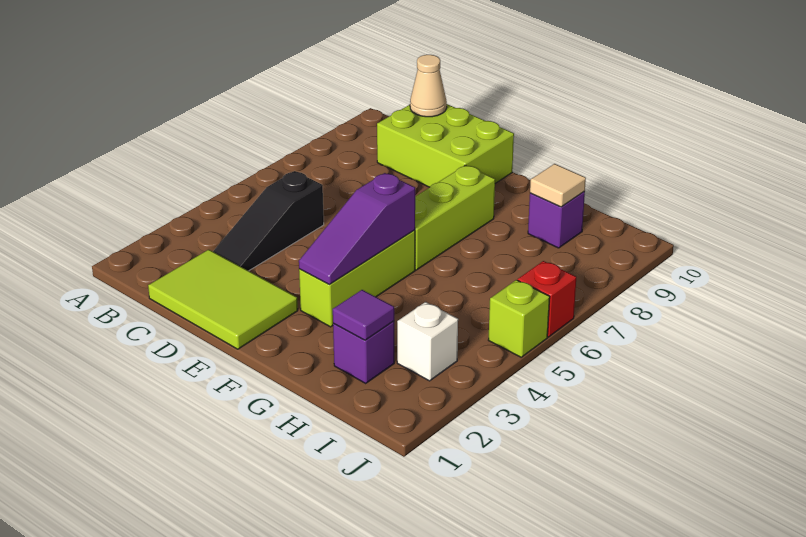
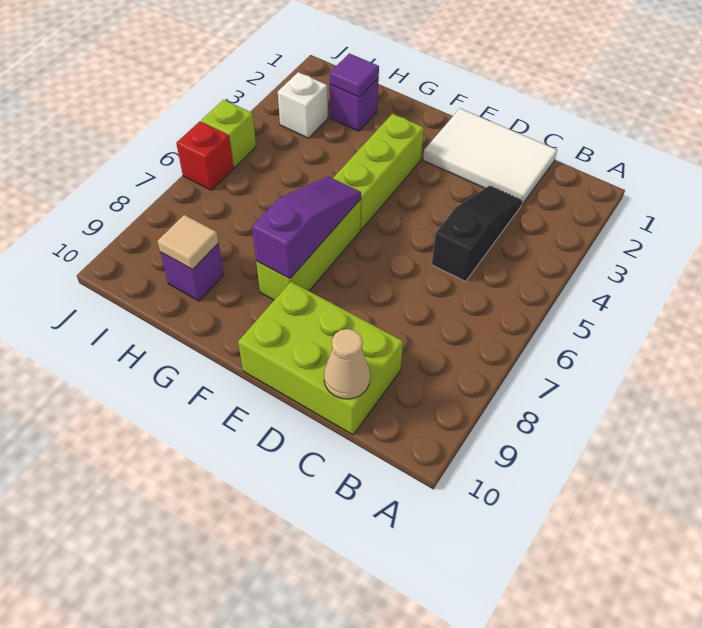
lime 2x3 tile [148,250,298,349] -> white 2x3 tile [423,108,557,205]
purple 1x3 slope [299,173,415,284] -> purple 1x3 slope moved to [252,176,361,279]

